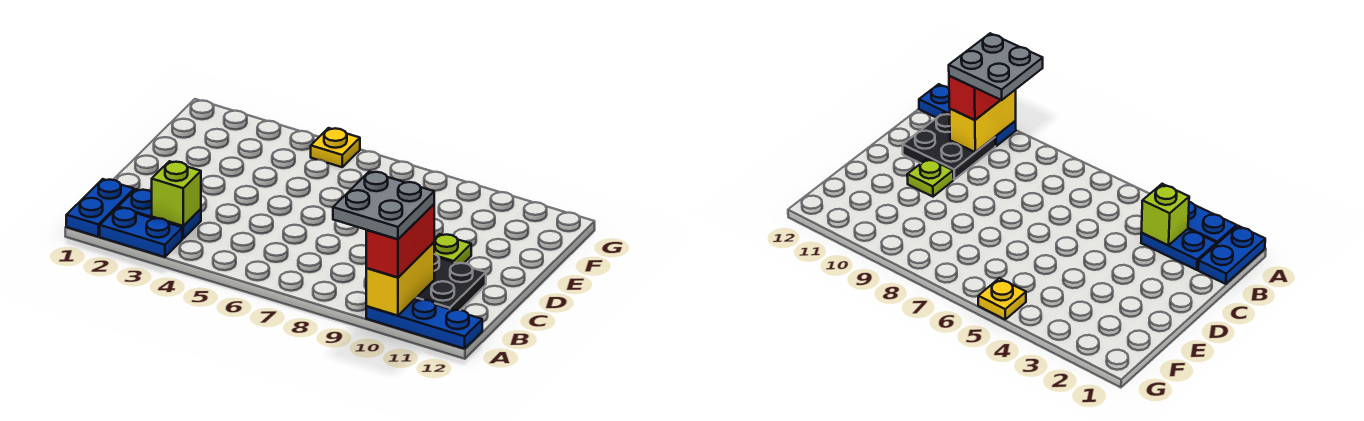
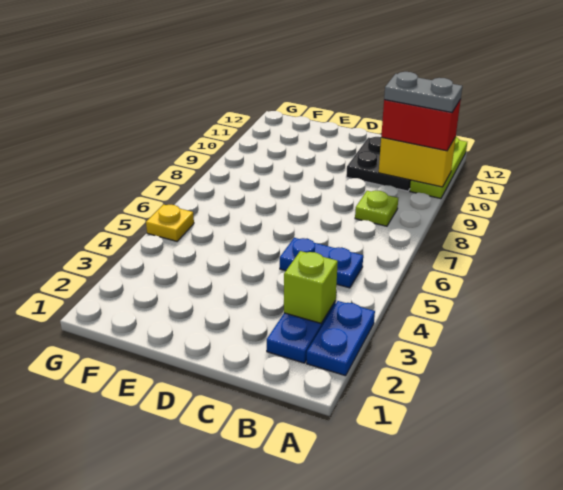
blue 1x2 plate [66,179,134,237] -> blue 1x2 plate moved to [280,238,363,288]
grey 2x2 plate [333,171,434,239] -> grey 1x2 plate [384,72,462,112]
blue 1x3 plate [366,299,482,349] -> lime 1x3 plate [410,137,467,199]
lime 1x1 plate [434,234,471,264] -> lime 1x1 plate moved to [355,190,398,226]

